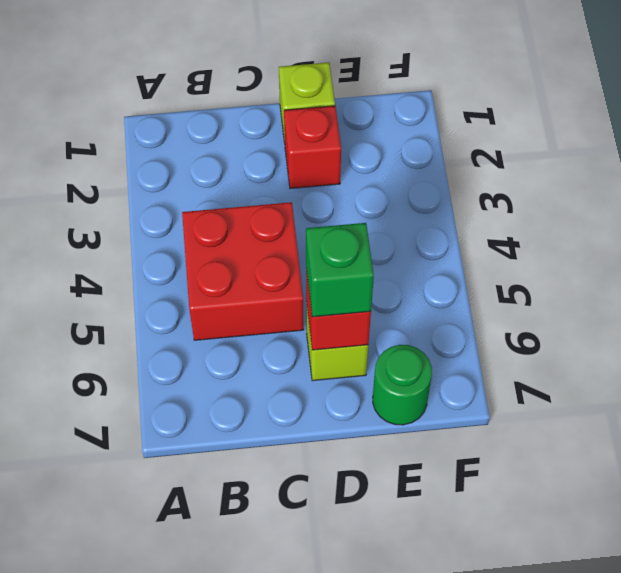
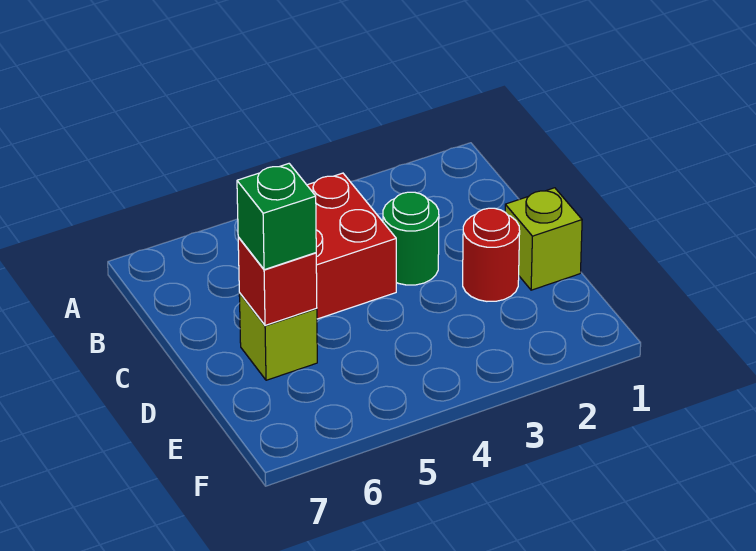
red 1x1 brick [284,106,341,189] -> red 1x1 round brick [463,208,520,301]
green 1x1 round brick [373,345,432,425] -> green 1x1 round brick moved to [383,192,439,285]

